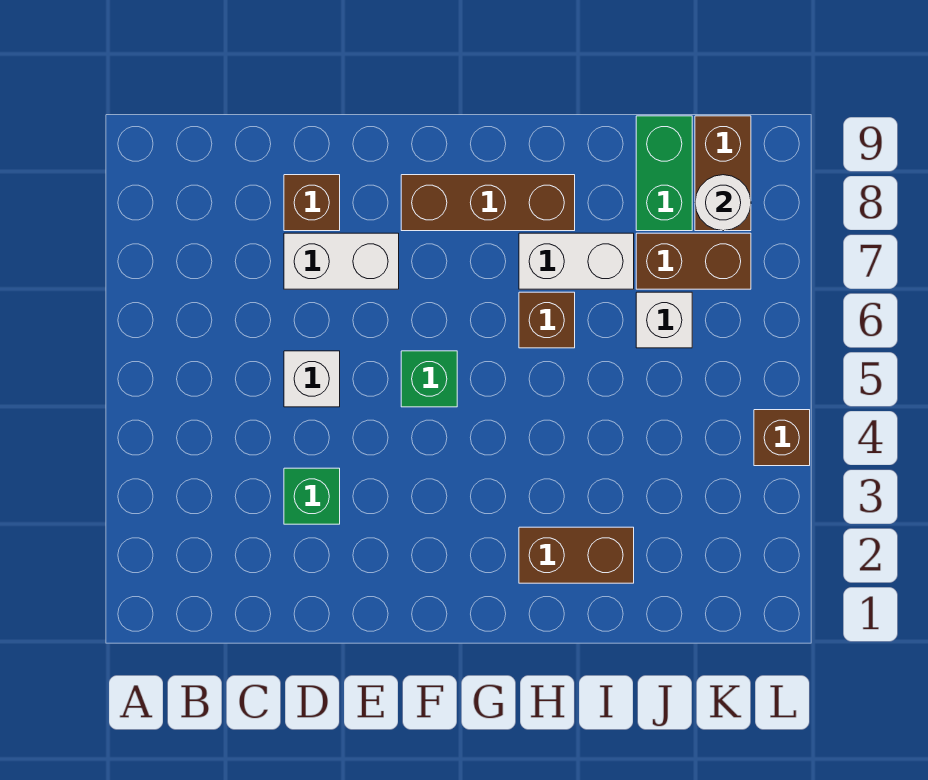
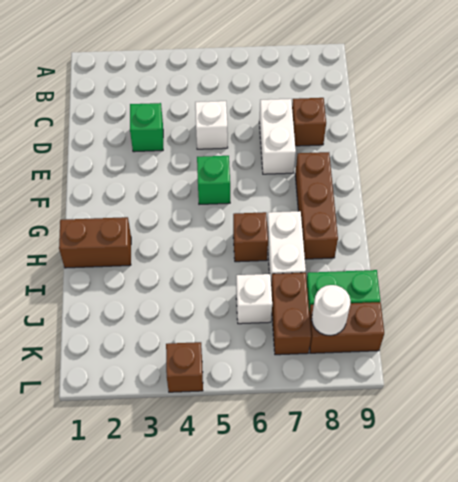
brown 1x2 brick [519,527,634,583] -> brown 1x2 brick turned to [59,217,131,268]

